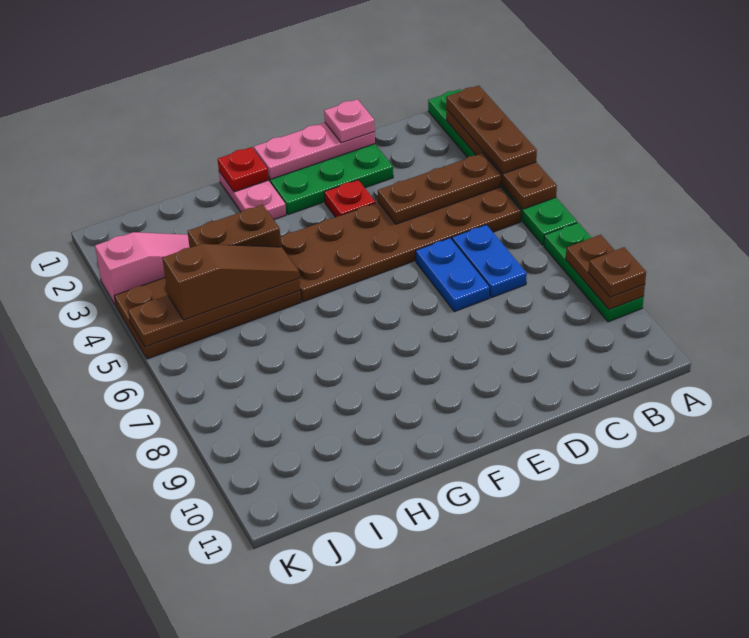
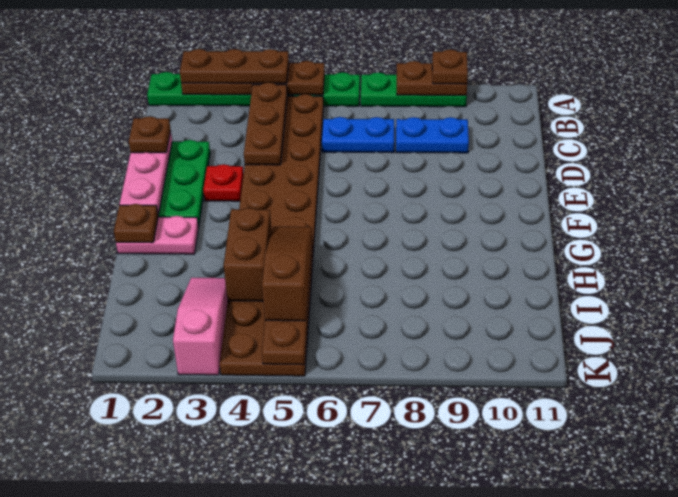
pink 1x1 plate [324,99,375,143] -> brown 1x1 plate [129,116,171,153]
blue 1x2 plate [416,238,490,312] -> blue 1x2 plate moved to [396,117,469,153]
red 1x1 plate [218,147,269,192] -> brown 1x1 plate [114,204,158,243]

